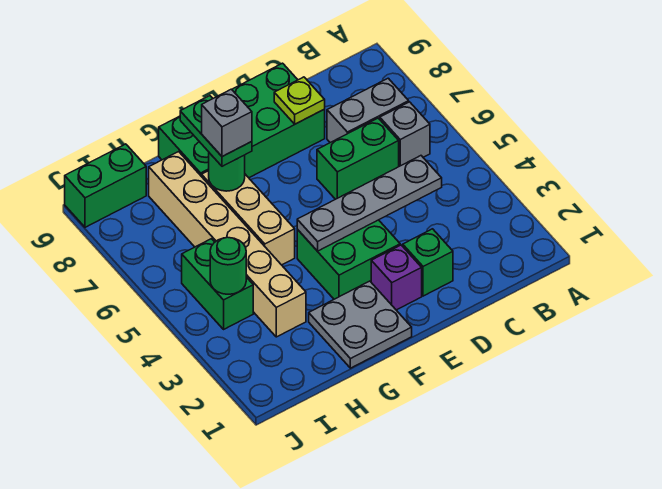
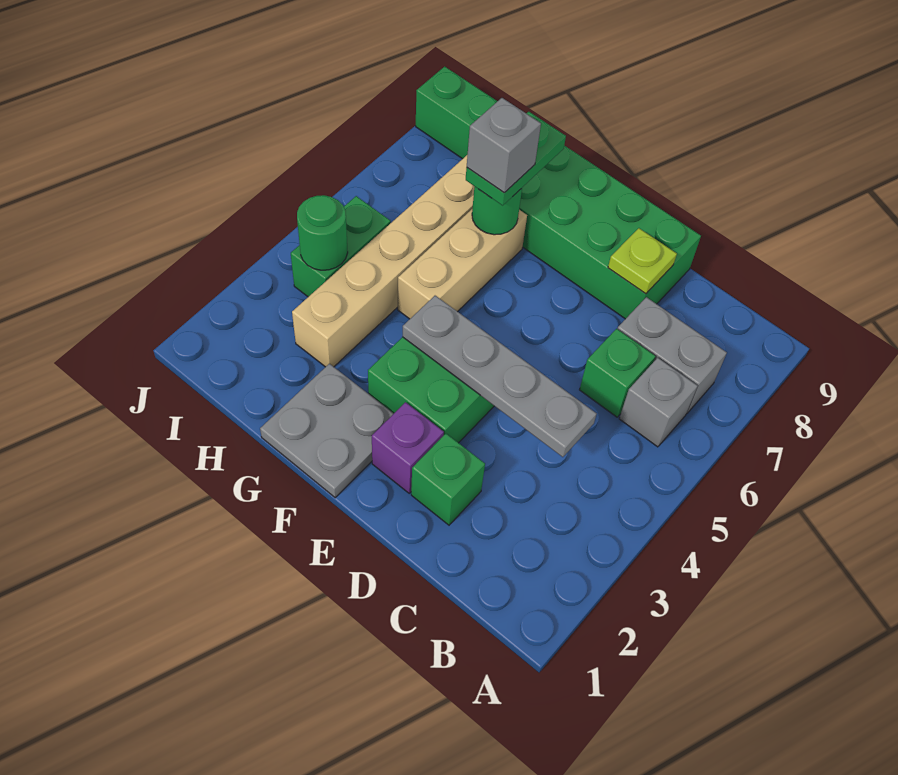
green 1x2 brick [317,118,399,199] -> green 1x1 brick [580,329,655,417]

